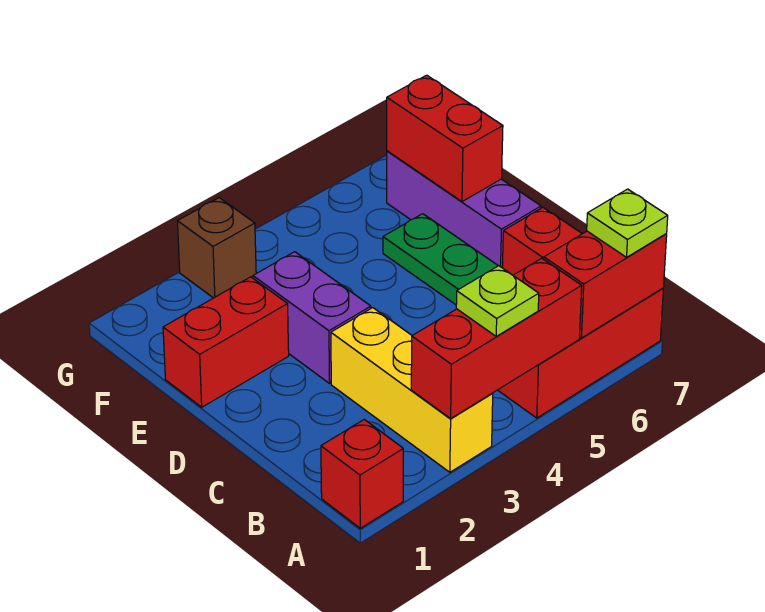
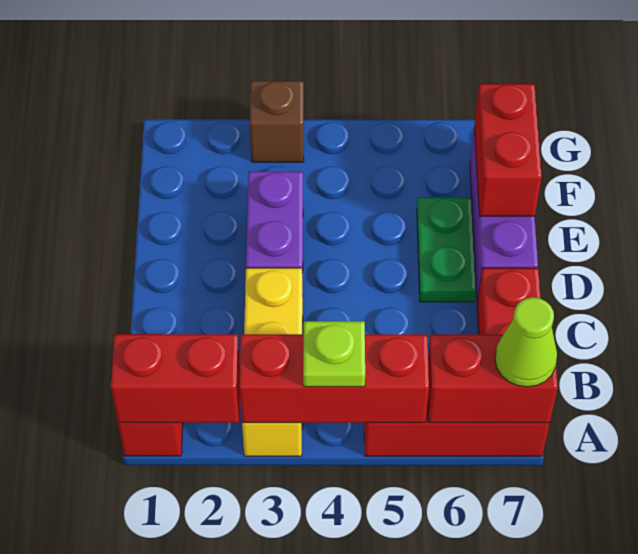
lime 1x1 plate [587,189,668,257] -> lime 1x1 cone [495,297,557,387]
red 1x2 brick [163,277,289,407] -> red 1x2 brick moved to [111,334,240,423]

